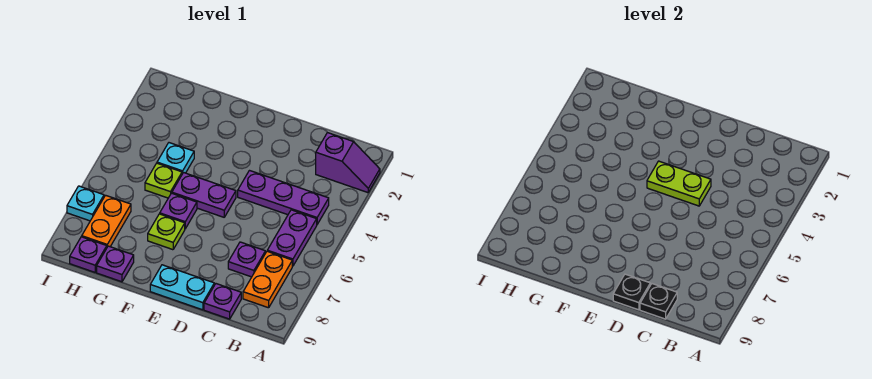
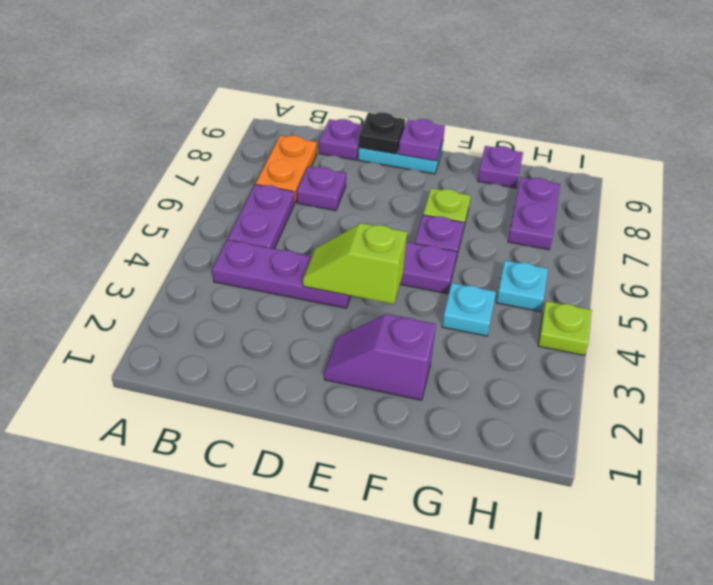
purple 1x2 slope [316,133,380,193] -> purple 1x2 slope moved to [324,314,436,400]
black 1x1 plate [640,284,677,319] -> none
lime 1x2 plate [647,161,711,206] -> lime 1x2 slope [303,223,407,304]
lime 1x1 plate [145,163,182,198] -> lime 1x1 plate moved to [538,301,592,355]
orange 1x2 plate [82,195,131,247] -> purple 1x2 plate [508,177,560,250]
purple 1x1 plate [70,237,107,272] -> purple 1x1 plate moved to [398,119,445,161]
cyan 1x1 plate [67,186,104,221] -> cyan 1x1 plate moved to [496,261,548,311]

